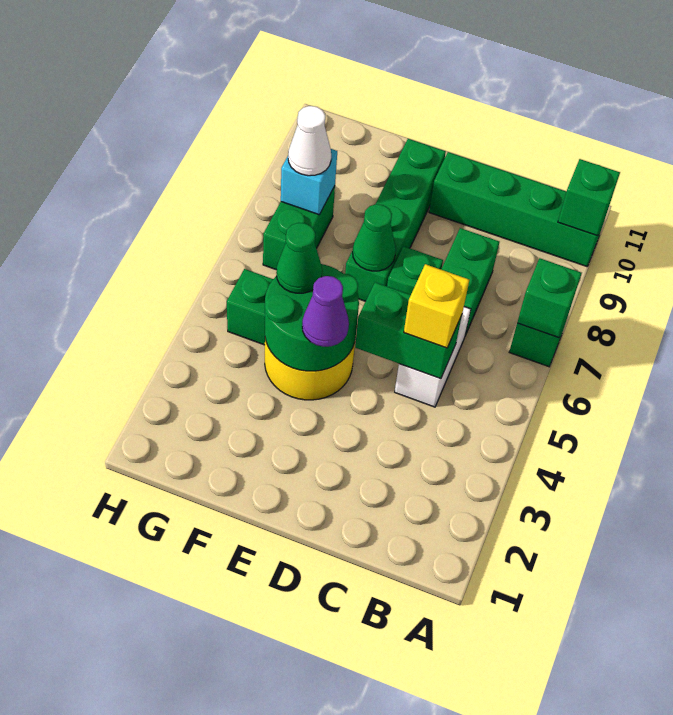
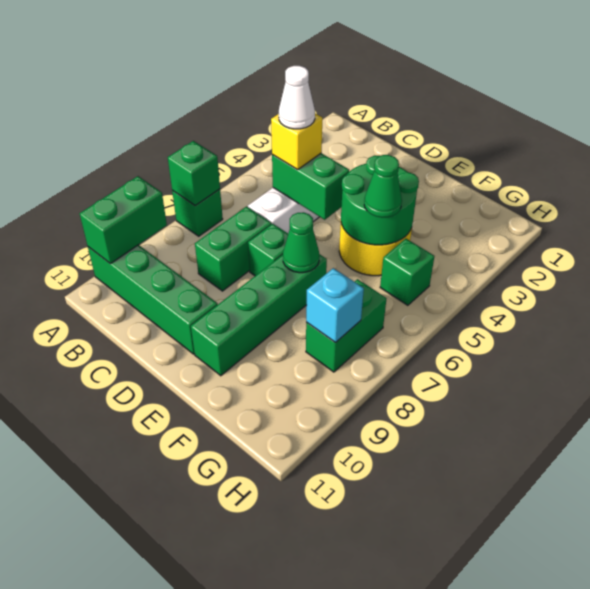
green 1x1 brick [558,159,620,236] -> green 1x2 brick [80,176,167,264]
purple 1x1 cone [302,276,349,347] -> none
white 1x1 cone [288,106,331,176] -> white 1x1 cone moved to [279,66,315,129]

